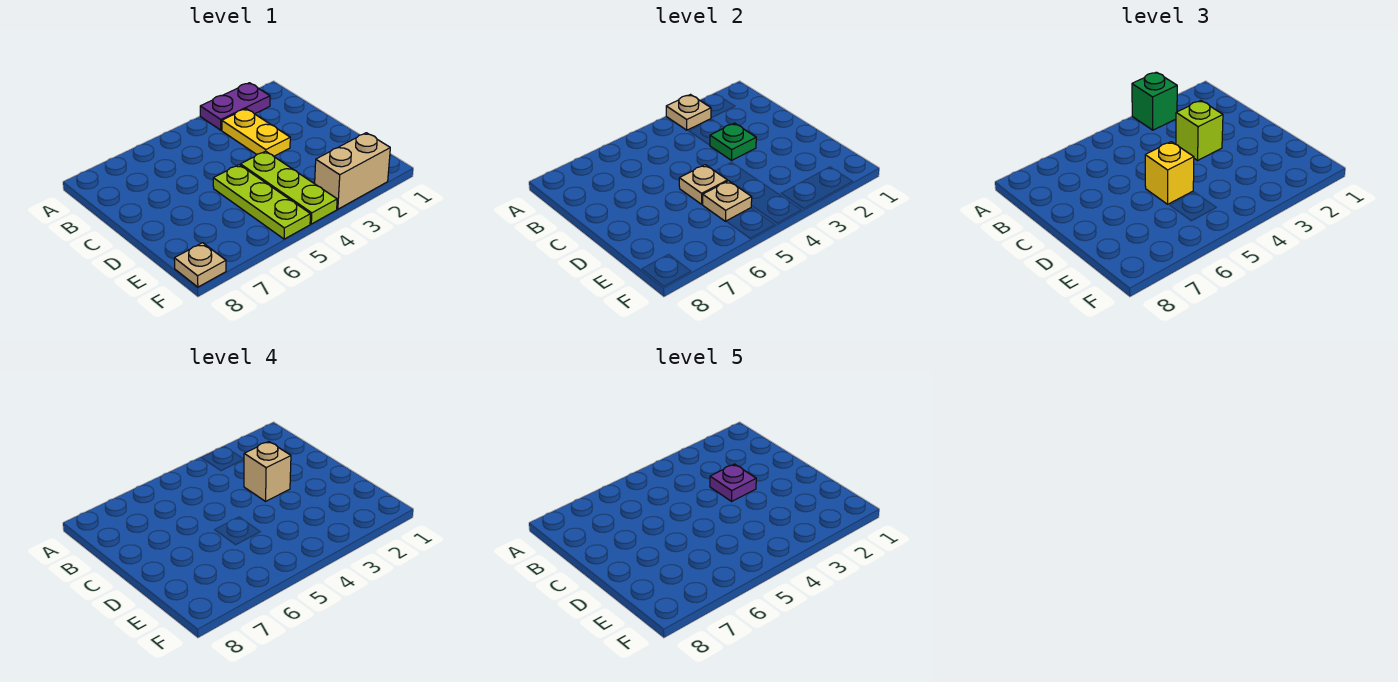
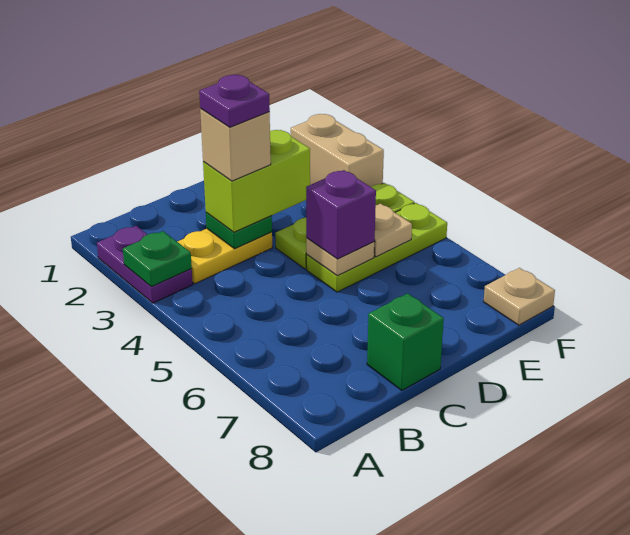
tan 1x1 plate [666,95,711,130] -> green 1x1 plate [123,231,192,287]
green 1x1 brick [1132,72,1177,130] -> green 1x1 brick moved to [367,293,444,390]
lime 1x1 brick [1176,101,1223,160] -> lime 1x2 brick [203,130,310,232]
yellow 1x1 brick [1145,142,1194,204] -> purple 1x1 brick [306,170,376,259]

